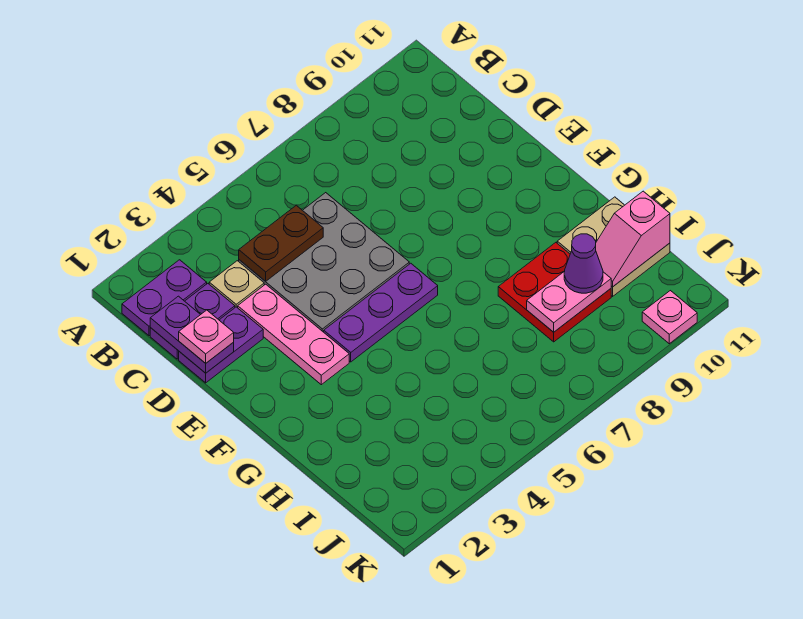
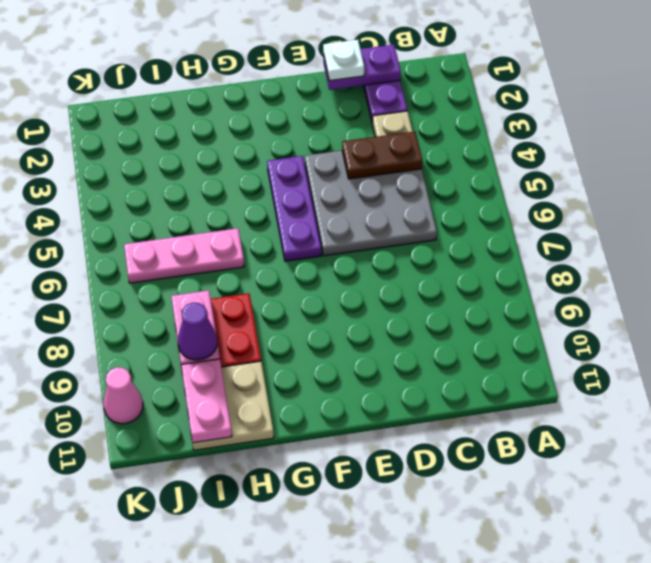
purple 1x2 plate [122,260,207,336] -> none
brown 1x2 plate [239,205,323,281] -> brown 1x2 plate turned to [342,132,422,179]
purple 1x2 plate [179,307,263,383] -> none
pink 1x1 plate [179,310,234,363] -> white 1x1 plate [323,40,364,81]
pink 1x3 plate [238,284,349,385] -> pink 1x3 plate moved to [124,228,244,283]
pink 1x2 slope [596,191,670,287] -> pink 1x2 plate [181,359,232,443]
pink 1x1 plate [642,291,697,344] -> pink 1x1 cone [103,367,143,424]

